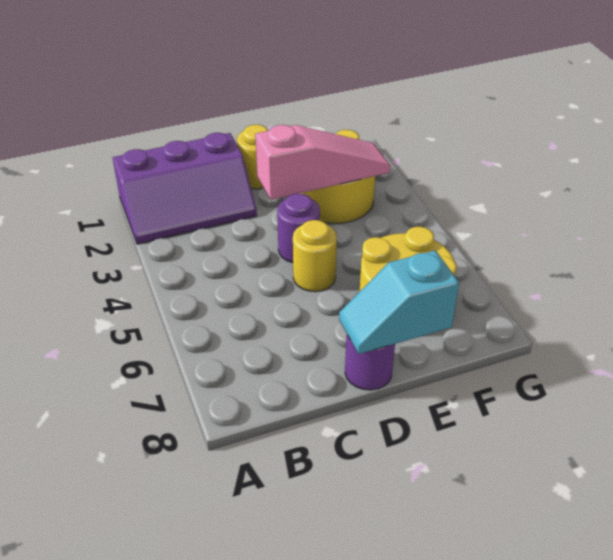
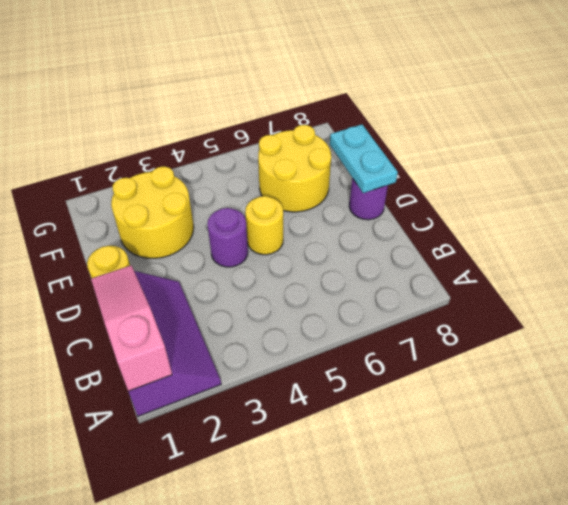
pink 1x3 slope [255,125,390,200] -> pink 1x3 slope moved to [91,266,172,391]
cyan 1x2 slope [339,250,459,354] -> cyan 1x2 plate [330,124,398,193]

